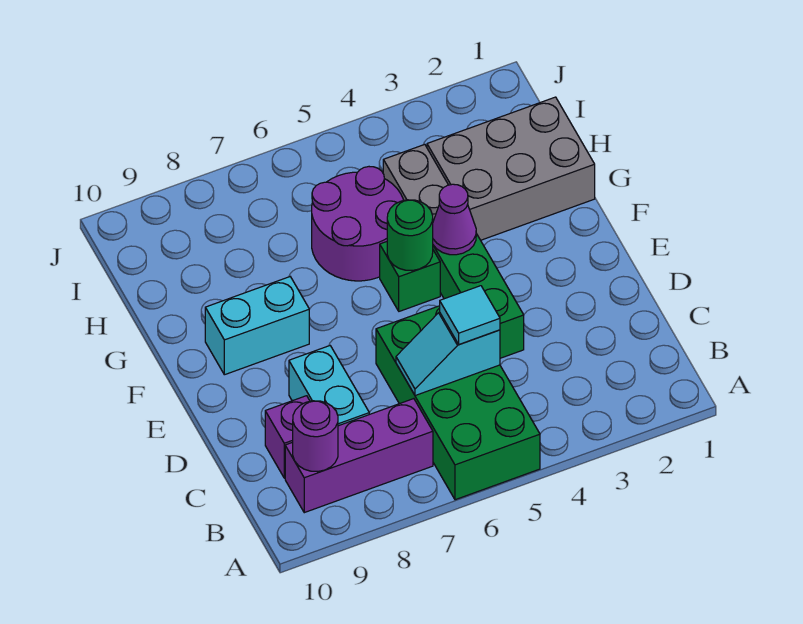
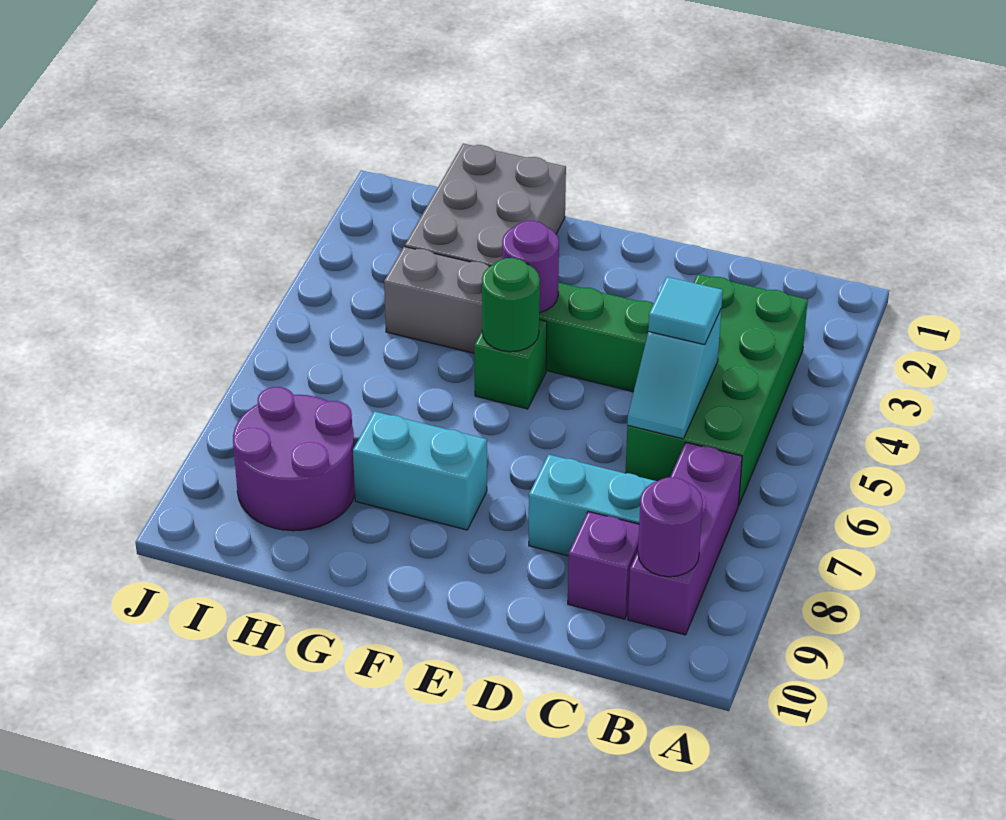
green 2x4 brick [376,306,540,500] -> green 2x4 brick turned to [626,274,808,505]
purple 1x1 cone [433,184,476,255] -> purple 1x1 round brick [502,221,559,313]
cyan 1x2 brick [205,277,309,375] -> cyan 1x2 brick turned to [353,411,487,530]
purple 2x2 round brick [312,167,404,281] -> purple 2x2 round brick moved to [233,387,355,531]

